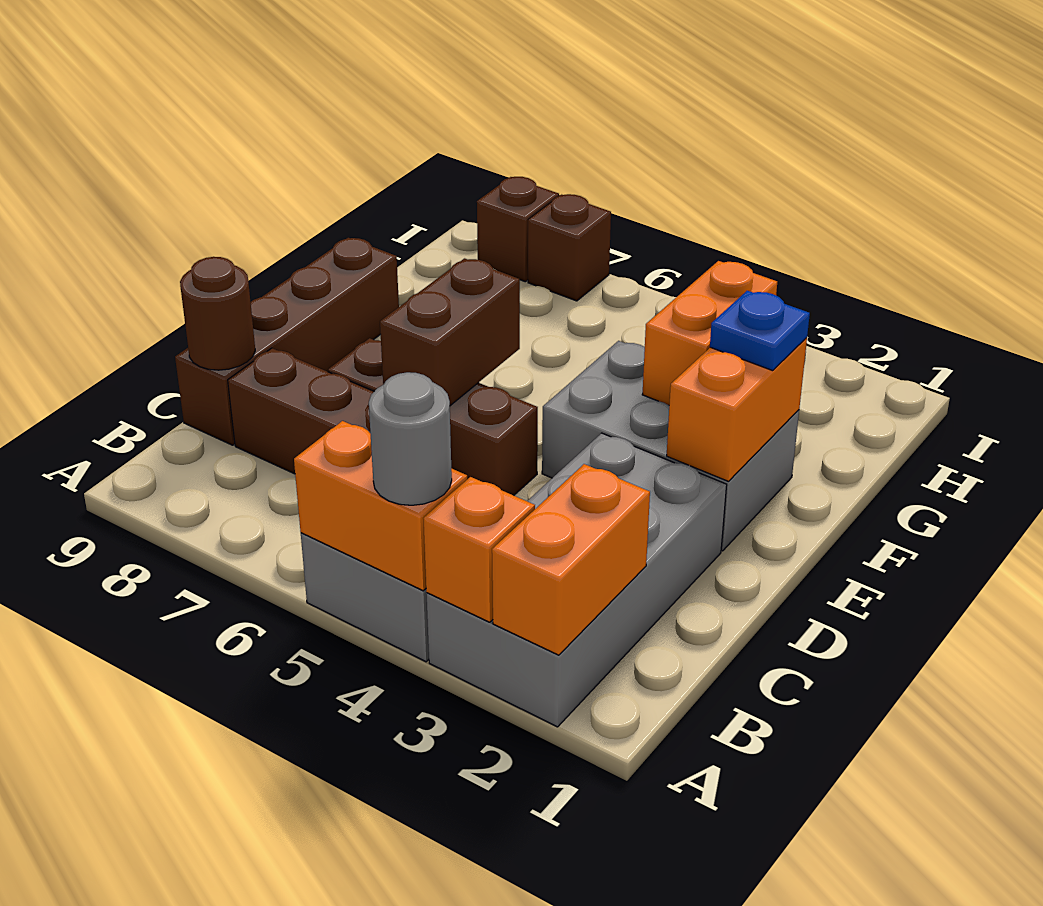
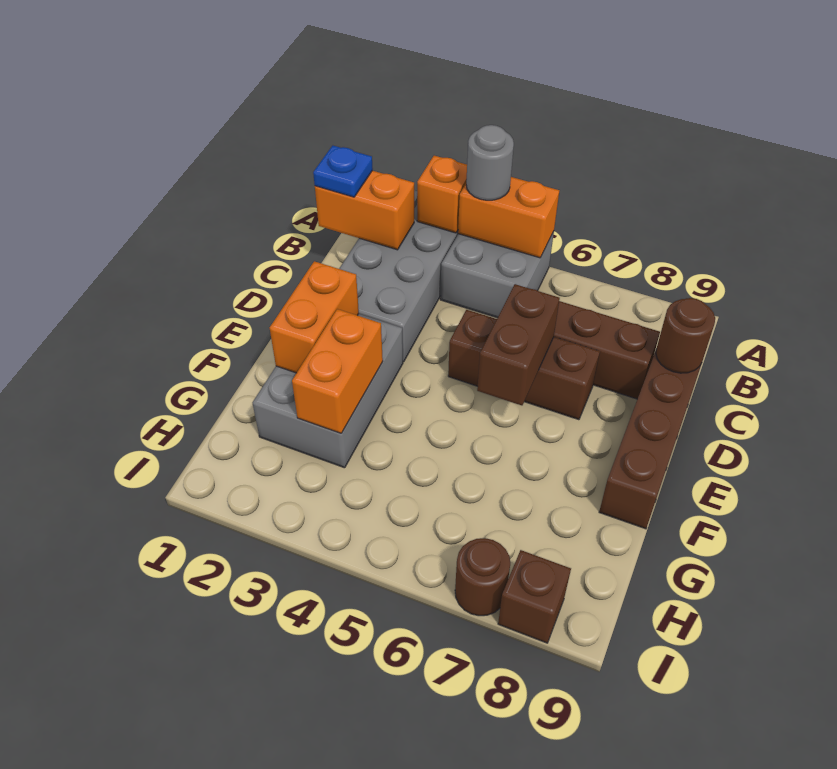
orange 1x2 brick [492,464,650,655] -> orange 1x2 brick turned to [315,171,414,250]
grey 2x3 brick [542,341,799,551] -> grey 2x3 brick turned to [253,314,403,468]
blue 1x1 plate [710,291,810,371] -> blue 1x1 plate moved to [313,146,373,197]
brown 1x1 brick [528,194,611,301] -> brown 1x1 round brick [455,538,510,616]

